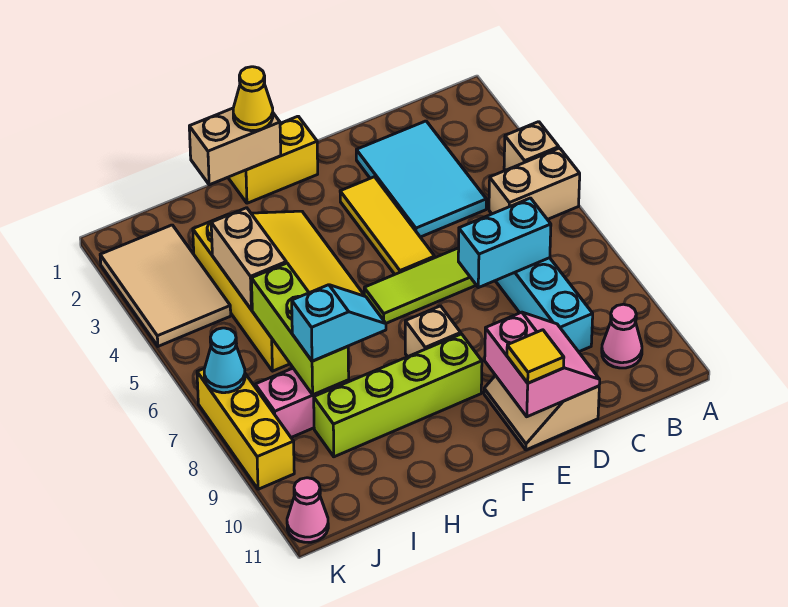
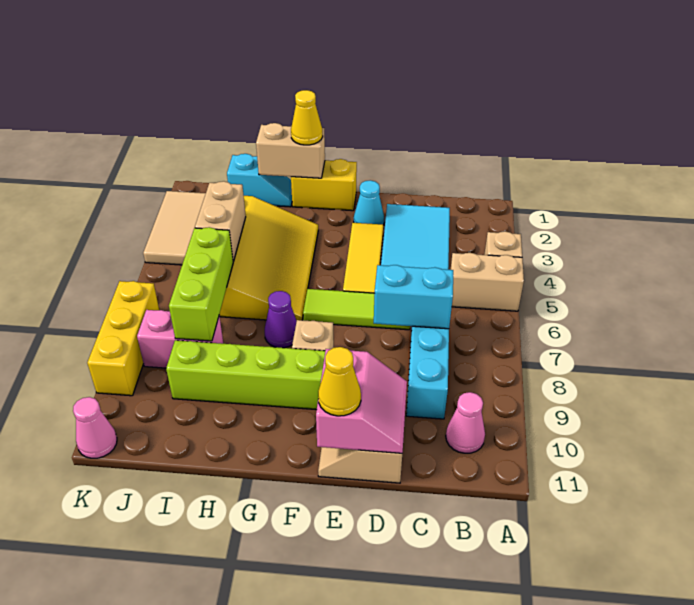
yellow 1x1 tile [507,330,564,383] -> yellow 1x1 cone [318,347,361,416]
none -> purple 1x1 cone [265,291,297,348]
cyan 1x2 slope [292,285,386,361] -> cyan 1x2 slope moved to [227,154,292,207]
cyan 1x1 cone [204,328,245,393] -> cyan 1x1 cone moved to [354,180,384,225]

